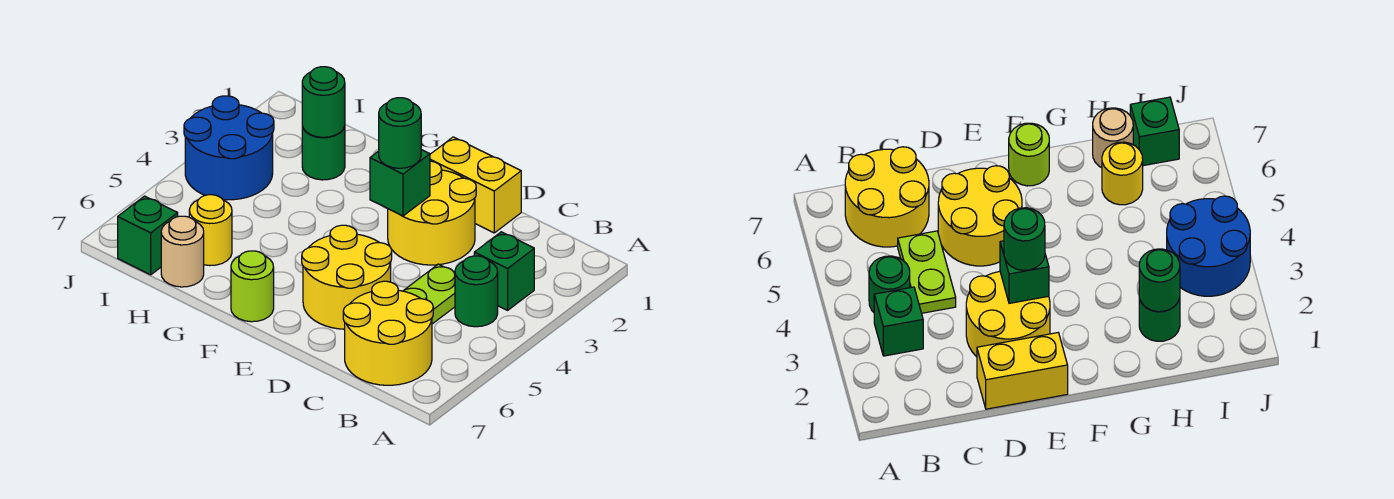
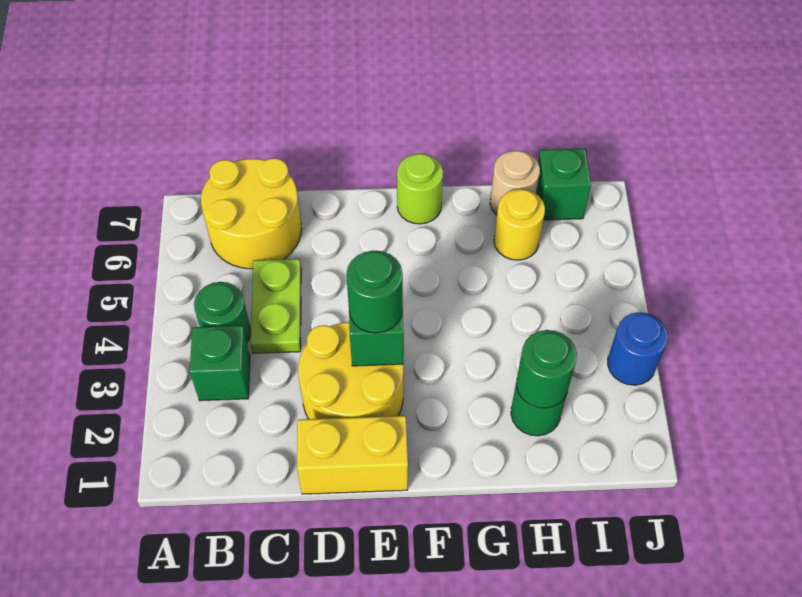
yellow 2x2 round brick [302,225,392,329] -> none
blue 2x2 round brick [184,96,274,200] -> blue 1x1 round brick [608,312,668,385]

